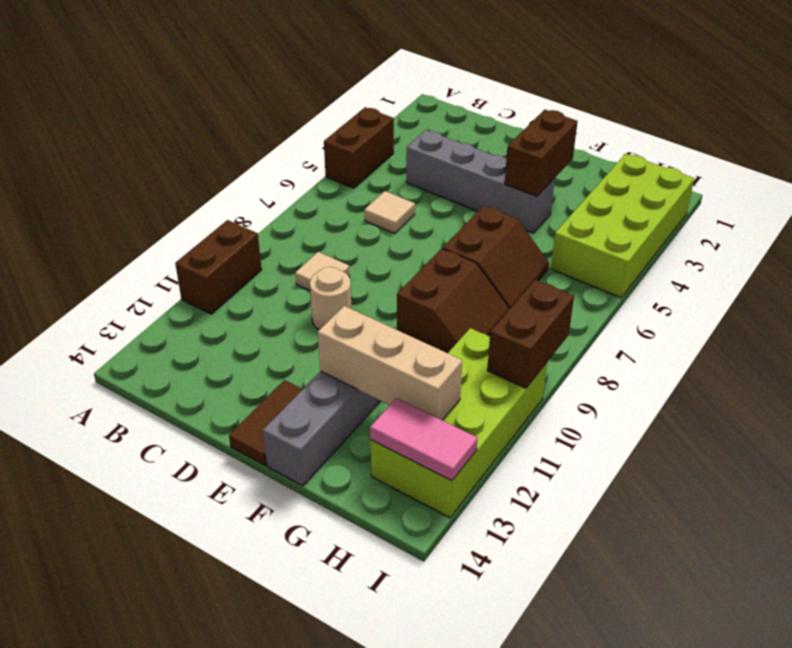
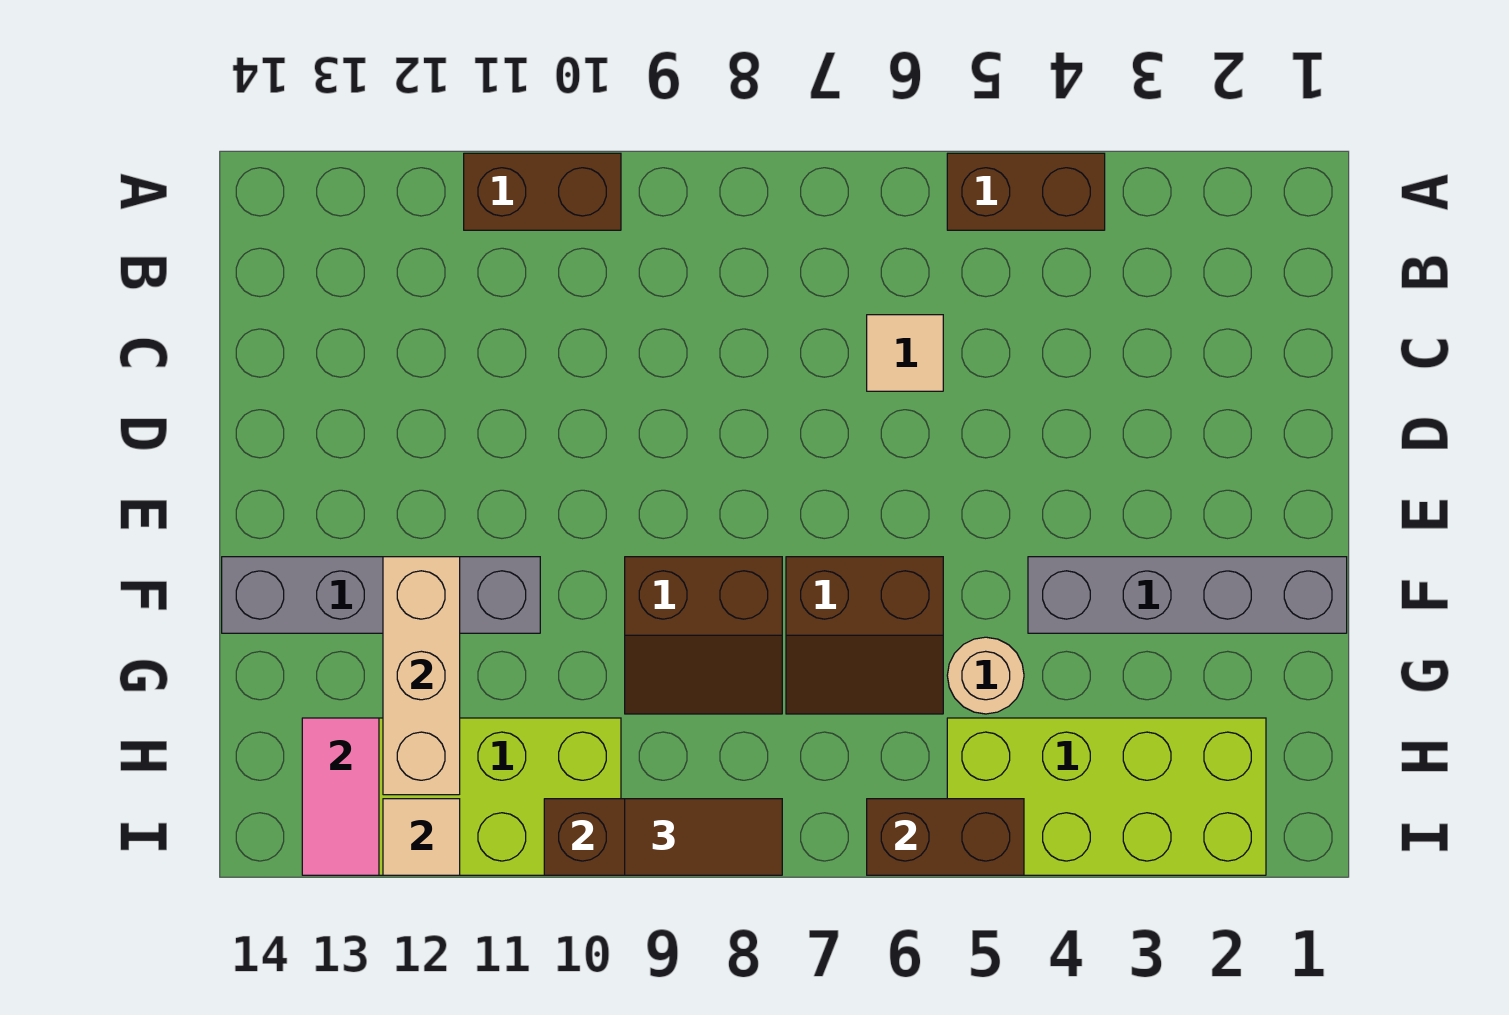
grey 1x4 brick [406,130,555,233] -> grey 1x4 brick turned to [1028,557,1347,633]
tan 1x1 tile [295,252,350,290] -> tan 1x1 tile moved to [383,799,460,875]
tan 1x1 round brick [310,267,351,330] -> tan 1x1 round brick moved to [947,637,1024,714]
brown 1x2 tile [229,380,303,465] -> brown 1x2 tile moved to [625,799,782,875]
brown 1x2 brick [505,110,578,196] -> brown 1x2 brick moved to [867,799,1024,875]

